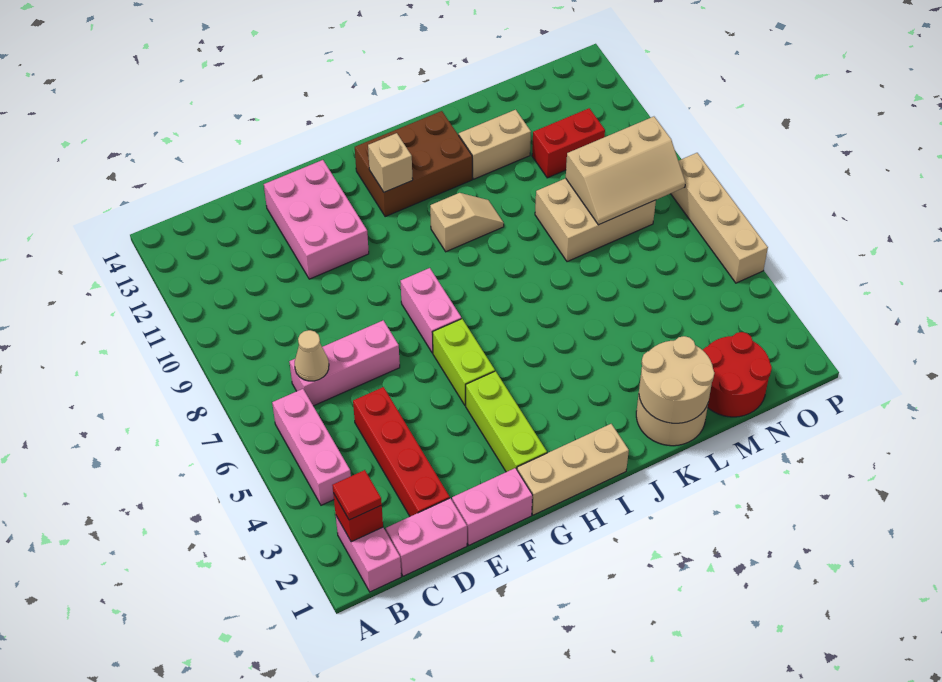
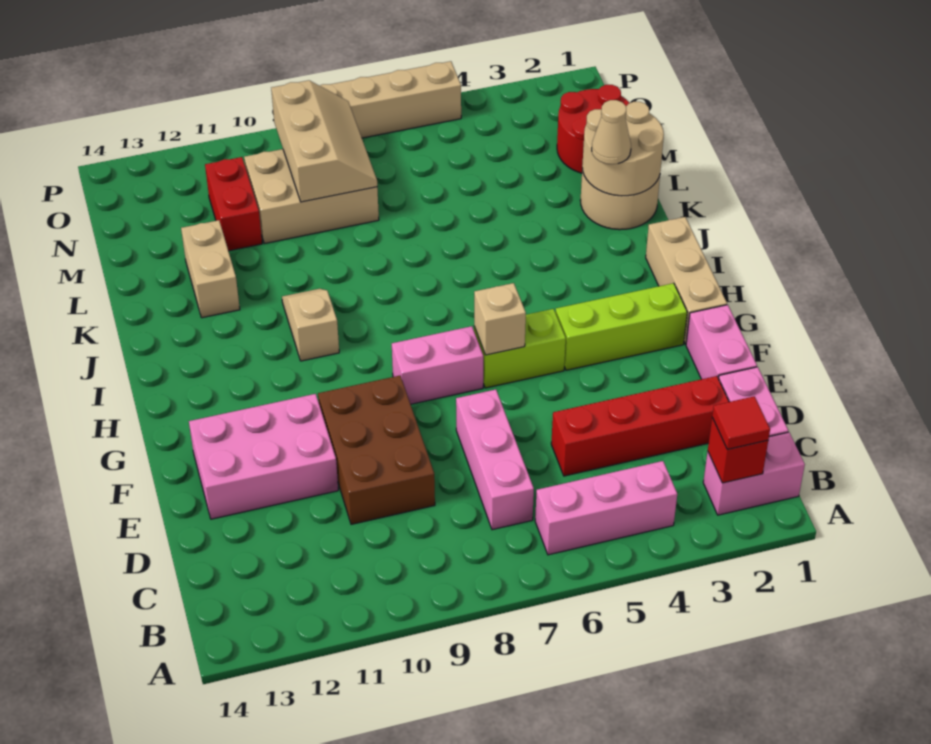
tan 1x1 cone [295,330,329,381] -> tan 1x1 cone moved to [592,100,631,164]
brown 2x3 brick [355,111,472,217] -> brown 2x3 brick moved to [318,376,435,524]
tan 1x1 brick [368,133,413,192] -> tan 1x1 brick moved to [474,283,526,355]
tan 2x3 brick [535,178,656,262] -> tan 2x3 brick turned to [244,149,379,244]

